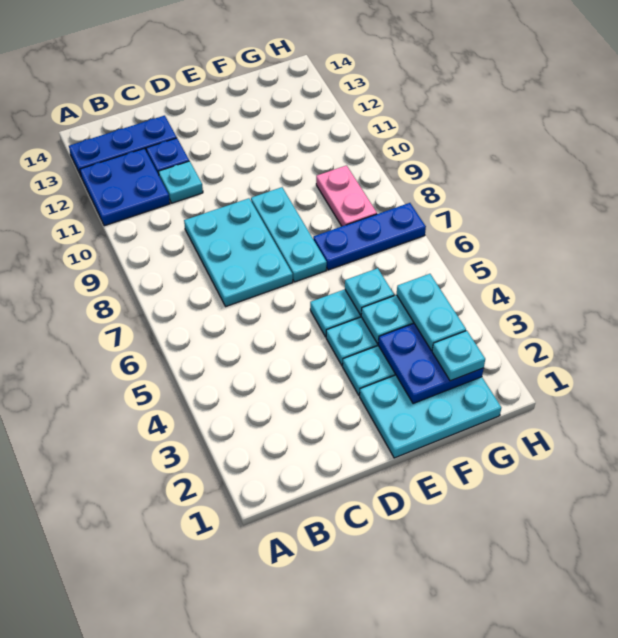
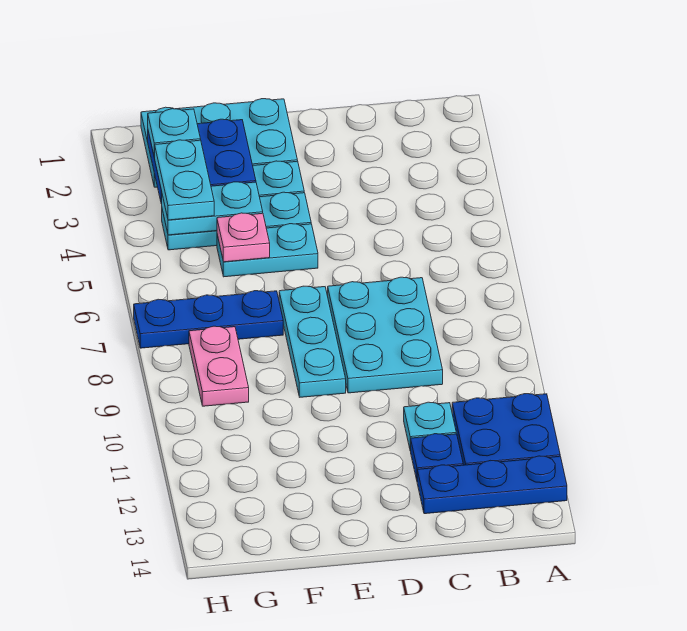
cyan 1x1 plate [345,268,394,315] -> pink 1x1 plate [217,213,270,262]

